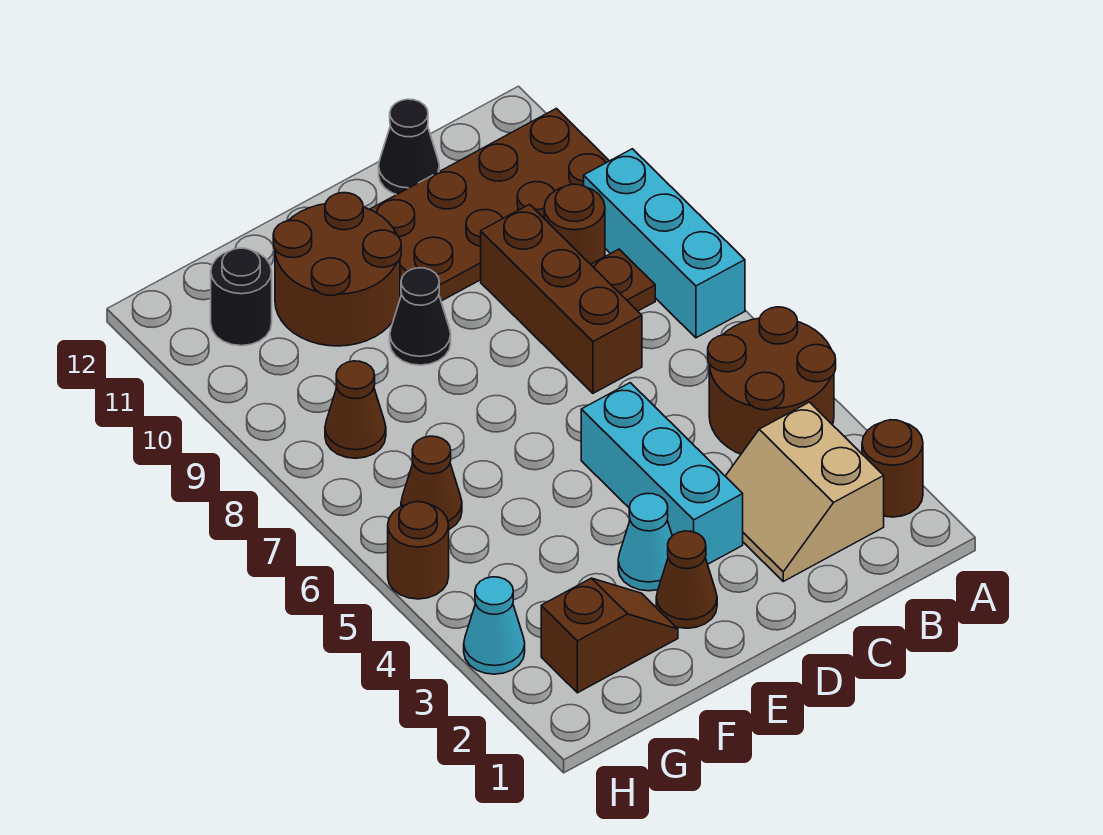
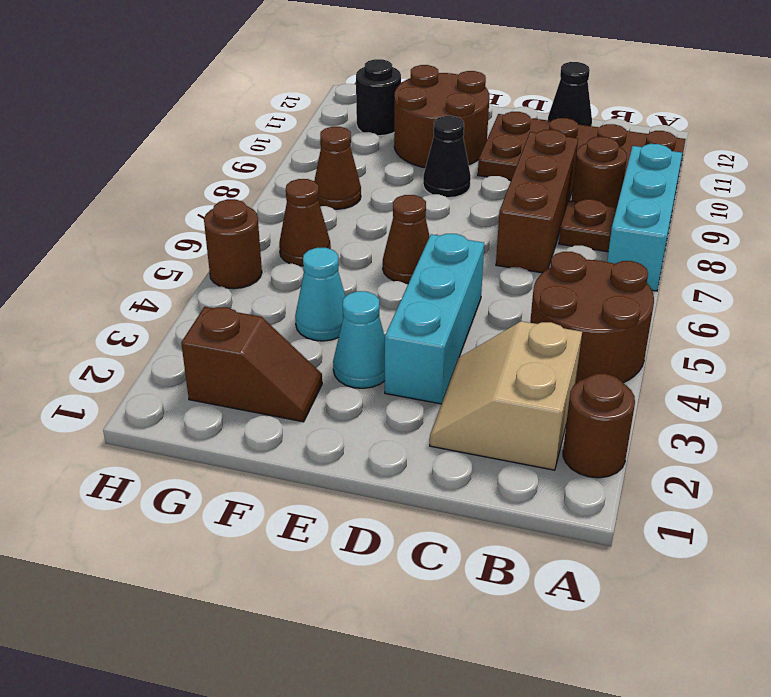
brown 1x1 cone [656,531,717,628] -> brown 1x1 cone moved to [383,195,430,284]
cyan 1x1 cone [464,577,525,674] -> cyan 1x1 cone moved to [295,248,345,341]

